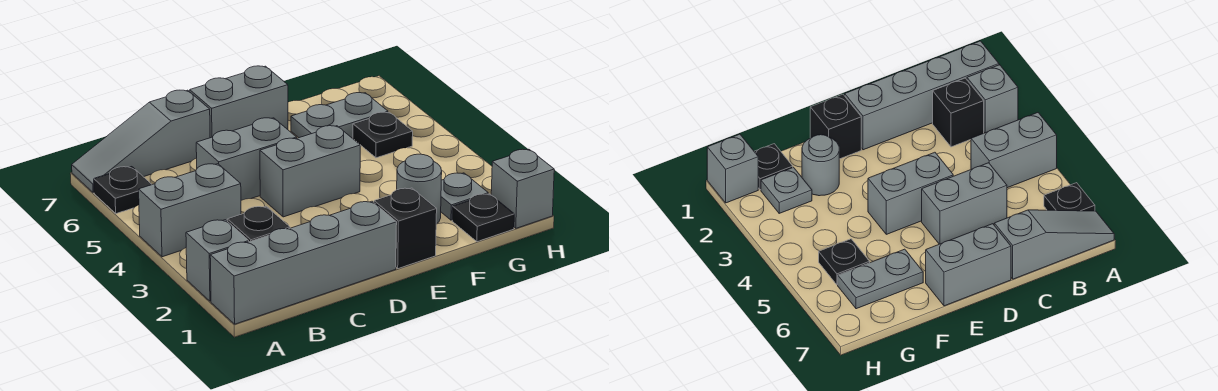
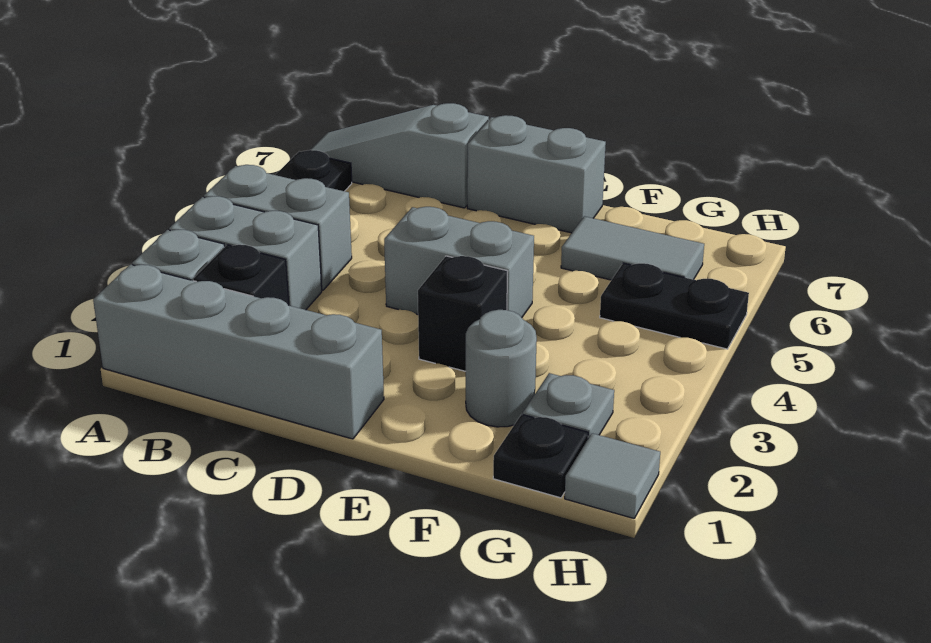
grey 1x2 brick [196,118,297,200] -> grey 1x2 brick moved to [169,196,322,310]
black 1x1 brick [374,188,437,269] -> black 1x1 brick moved to [418,256,508,371]
grey 1x2 plate [291,93,388,138] -> grey 1x2 tile [561,216,704,280]
black 1x1 plate [353,112,413,158] -> black 1x2 plate [600,263,749,349]
grey 1x1 brick [491,149,554,228] -> grey 1x1 tile [565,433,660,518]

